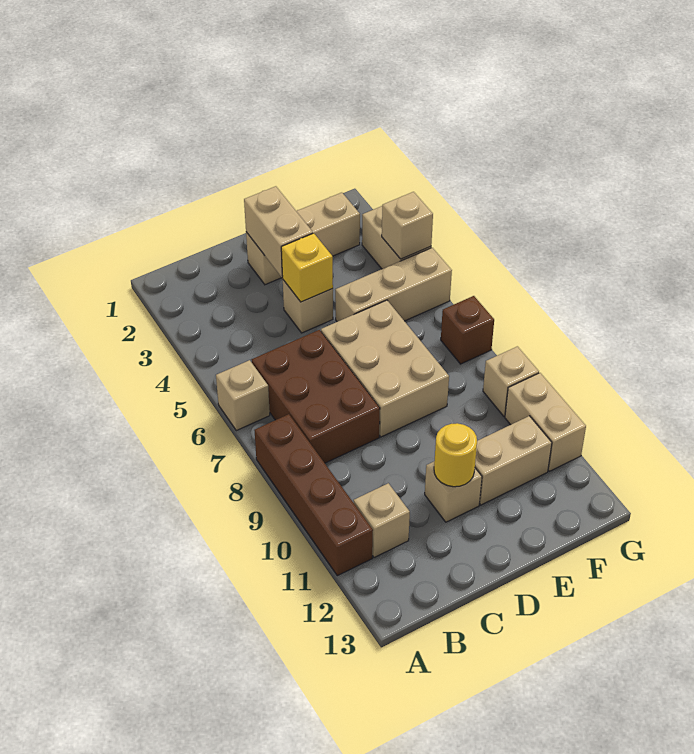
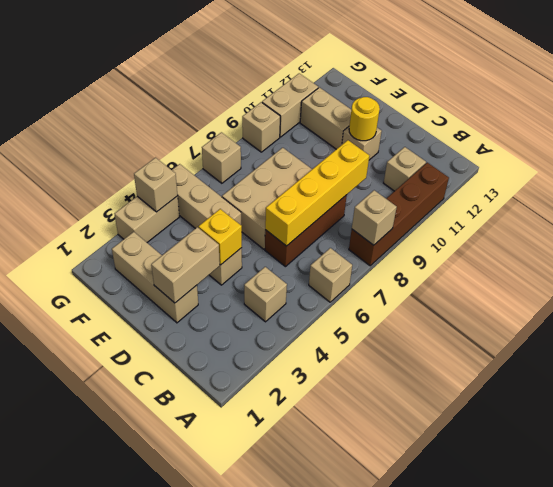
none -> tan 1x1 brick [352,190,397,245]
none -> tan 1x1 brick [244,267,287,322]
brown 2x3 brick [252,330,380,463] -> brown 1x3 brick [265,195,347,267]
none -> yellow 1x4 brick [265,140,369,246]
brown 1x1 brick [441,296,494,364] -> tan 1x1 brick [202,132,241,183]

